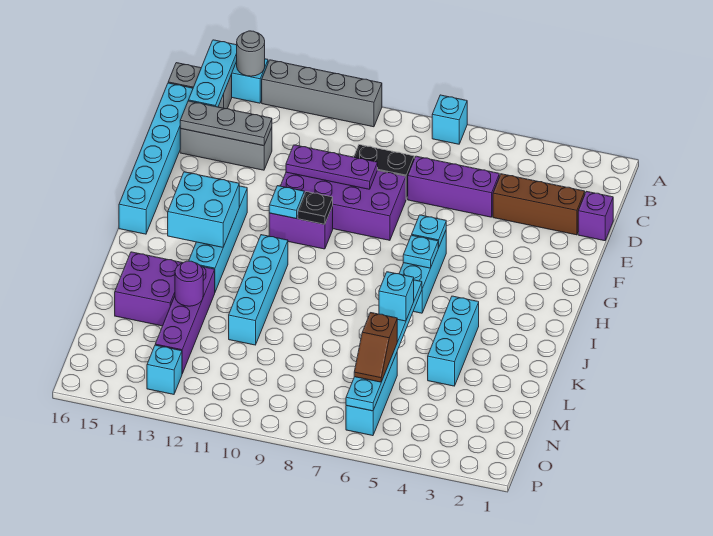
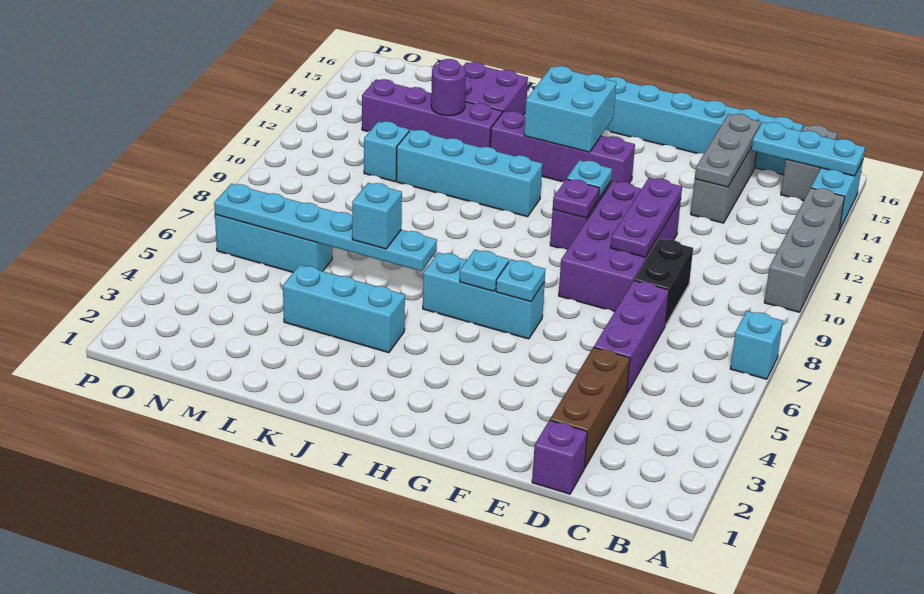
grey 1x1 round brick [237,31,265,76] -> none
black 1x1 plate [298,192,333,224] -> purple 1x1 plate [553,179,599,218]
cyan 1x4 brick [189,186,247,292] -> purple 1x4 brick [490,111,635,183]
brown 1x2 slope [354,313,397,382] -> none
cyan 1x1 brick [147,345,182,394] -> cyan 1x1 brick moved to [364,121,409,182]

